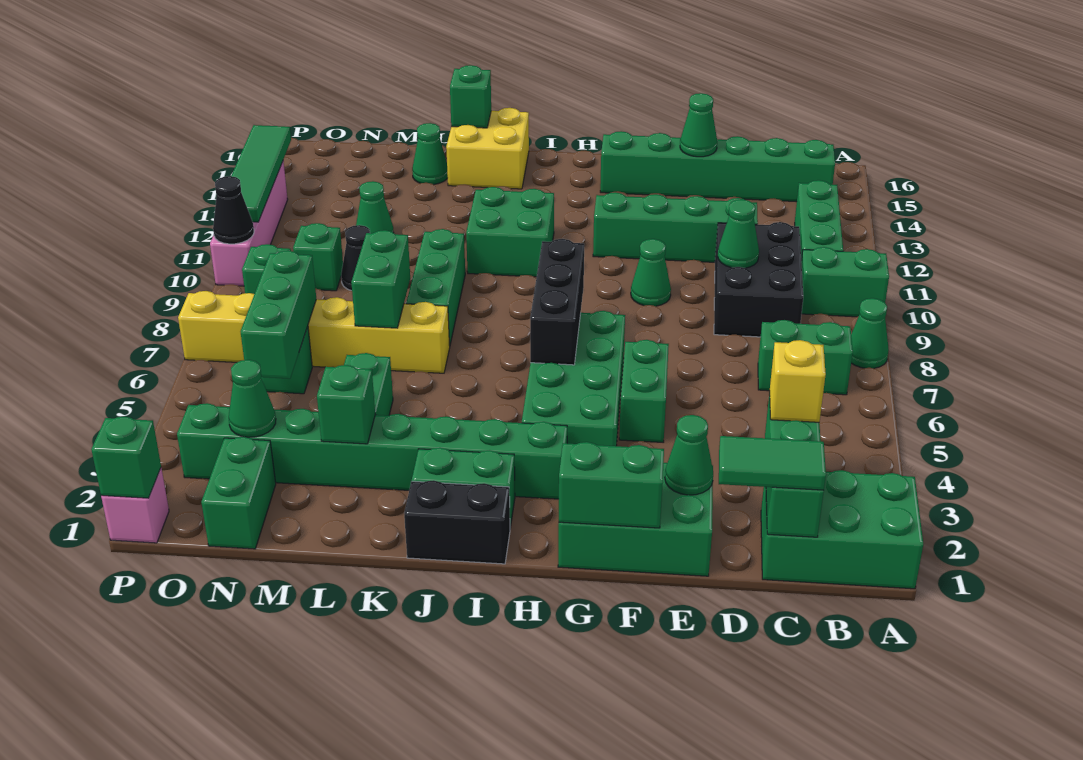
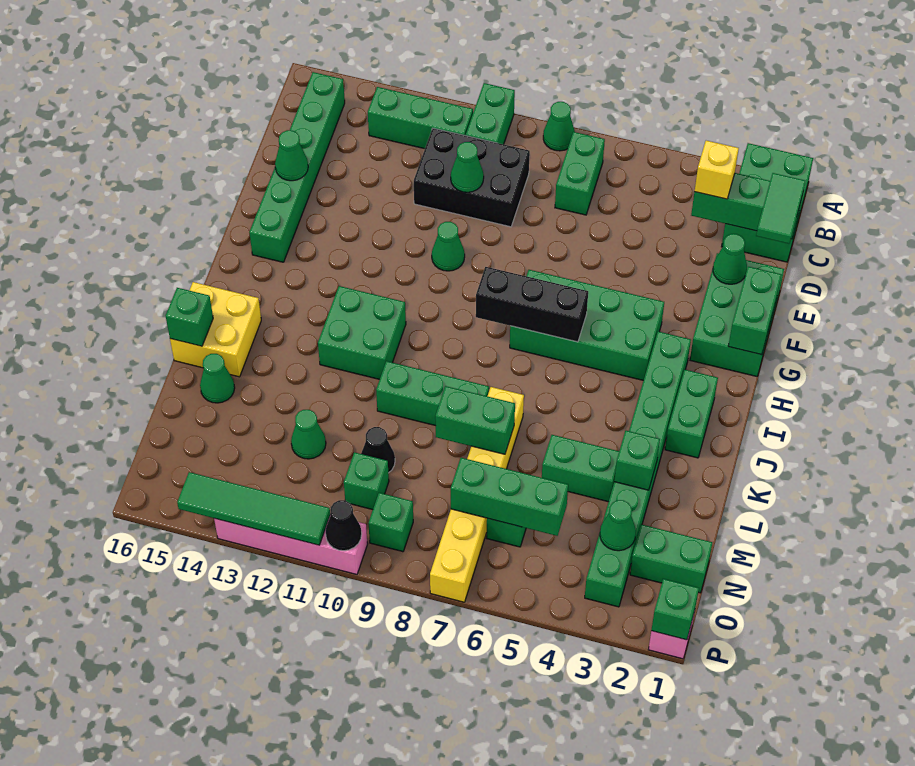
green 1x4 brick [593,192,758,262] -> none
green 1x2 brick [619,340,669,442] -> none
black 1x2 brick [404,480,510,564] -> none

